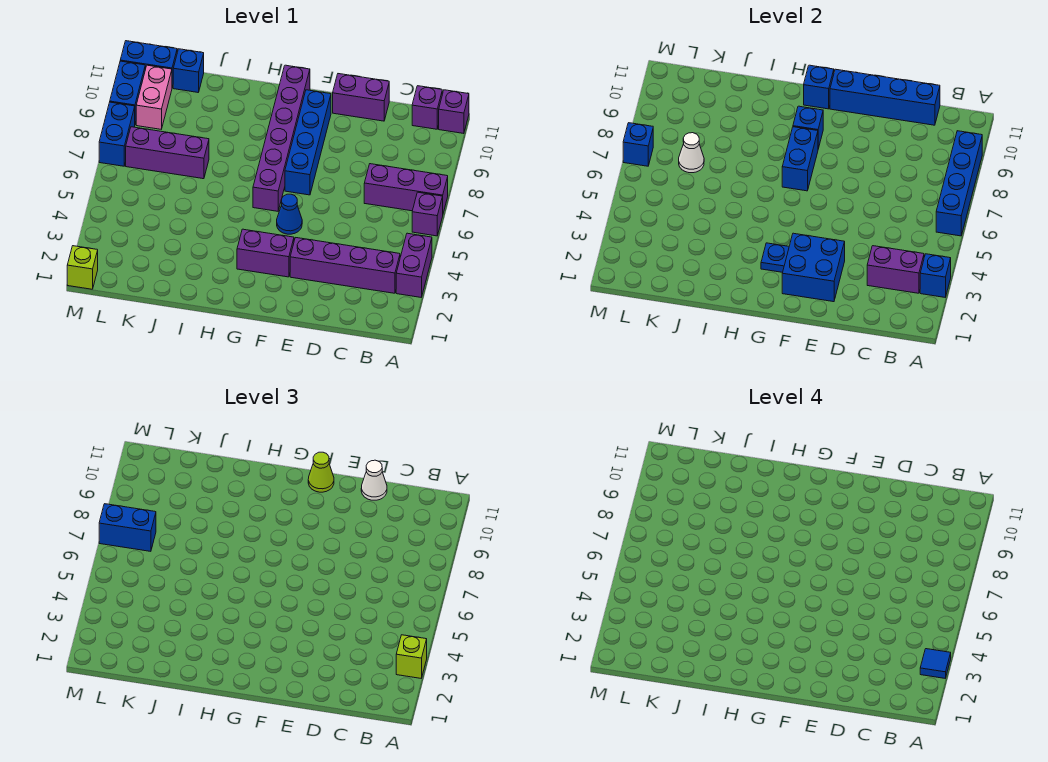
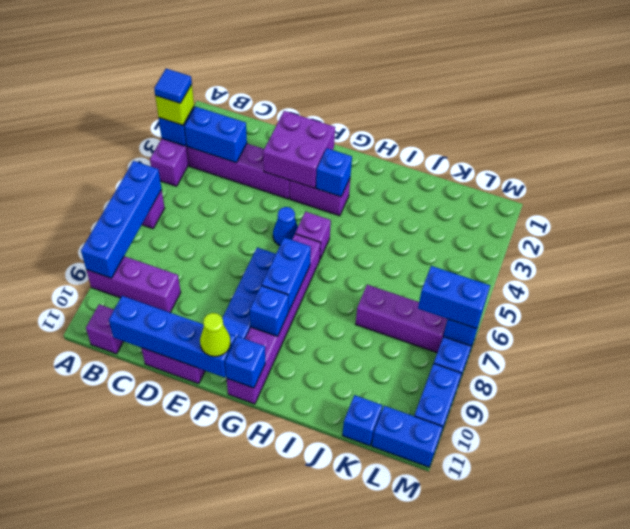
purple 1x3 brick [364,164,448,213] -> purple 1x3 brick moved to [86,256,181,312]
purple 1x1 brick [439,90,469,134] -> purple 1x1 brick moved to [295,212,331,259]
purple 1x2 brick [867,246,924,293] -> blue 1x2 brick [184,107,247,163]
white 1x1 cone [361,460,387,500] -> none
blue 2x2 brick [782,233,845,302] -> purple 2x2 brick [263,111,335,188]
blue 1x1 plate [761,243,789,272] -> blue 1x1 brick [316,148,352,197]
white 1x1 cone [679,133,704,173] -> none
pink 1x2 brick [136,65,172,129] -> none
lime 1x1 brick [67,246,98,289] -> none

